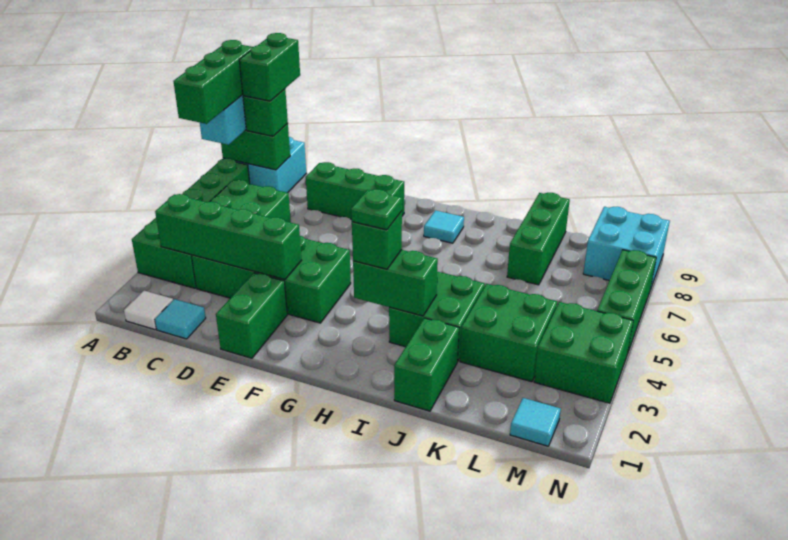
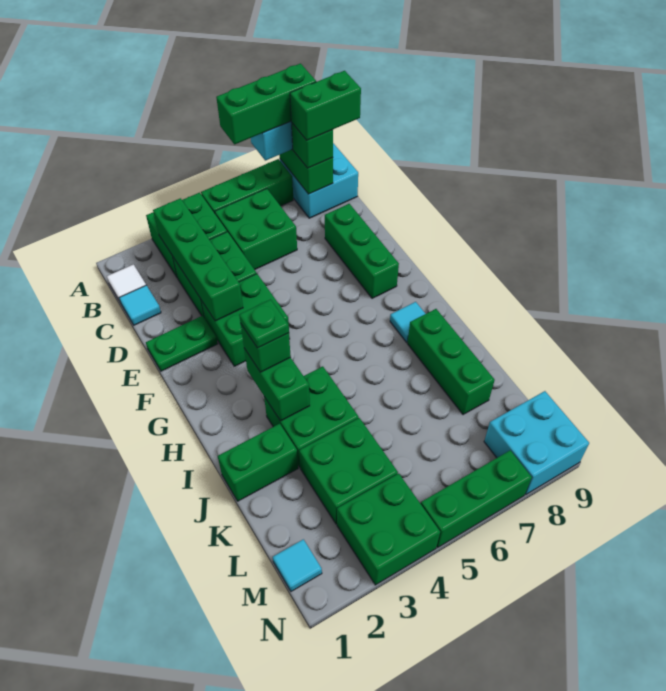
green 1x2 brick [216,273,287,358] -> green 1x2 plate [146,316,218,371]
green 1x3 brick [507,193,570,285] -> green 1x3 brick turned to [407,309,495,415]

